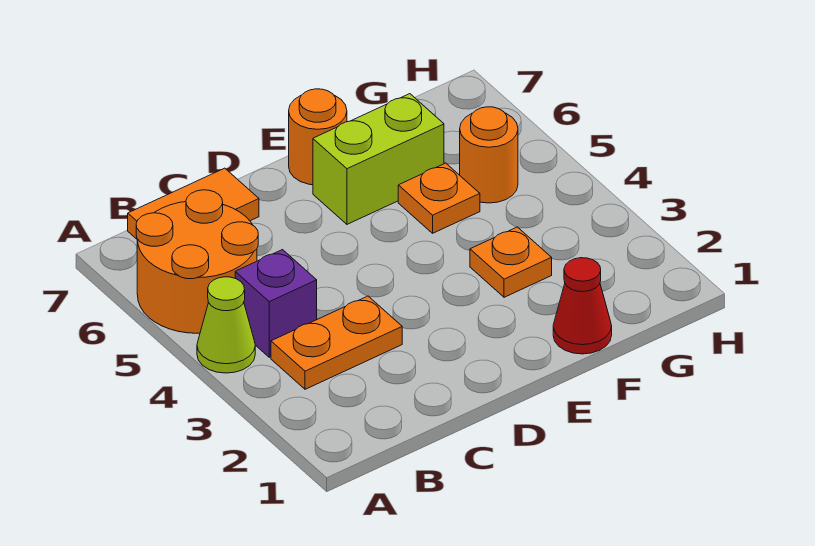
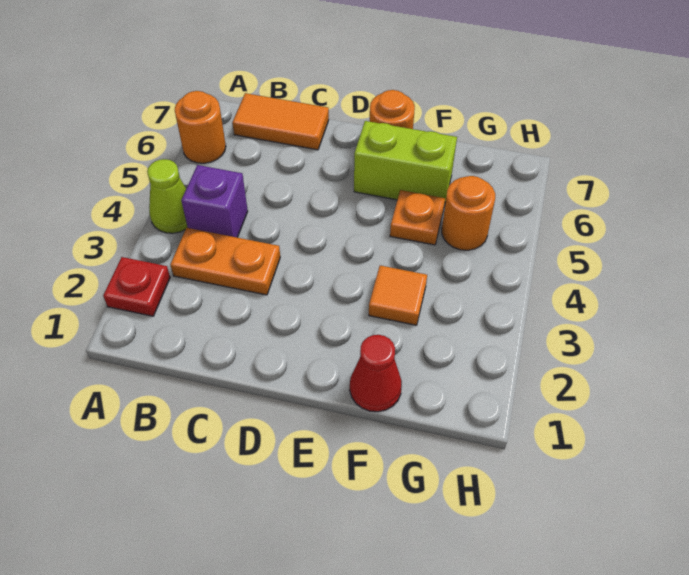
none -> red 1x1 plate [103,257,170,316]
orange 2x2 round brick [136,190,258,333] -> orange 1x1 round brick [175,91,226,163]
orange 1x1 plate [470,227,552,297] -> orange 1x1 tile [369,266,427,325]

